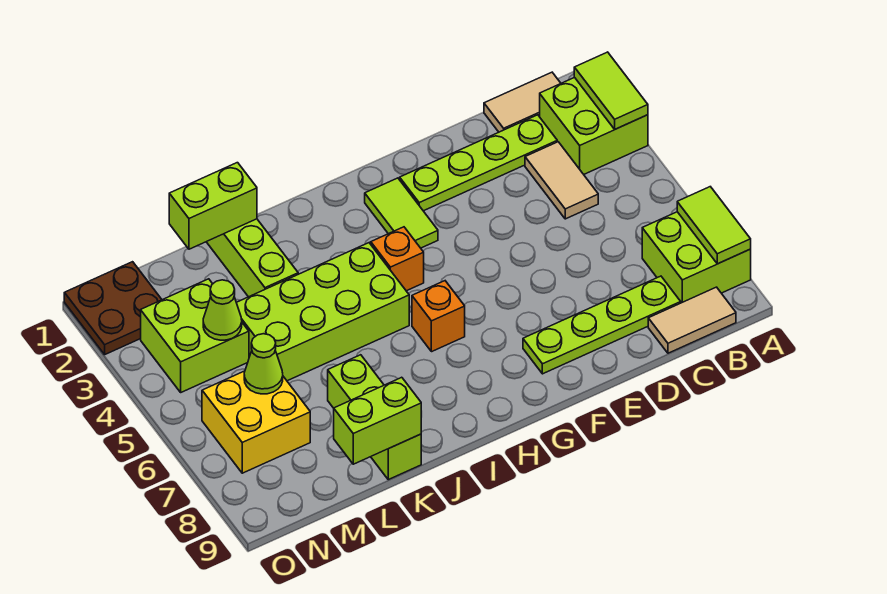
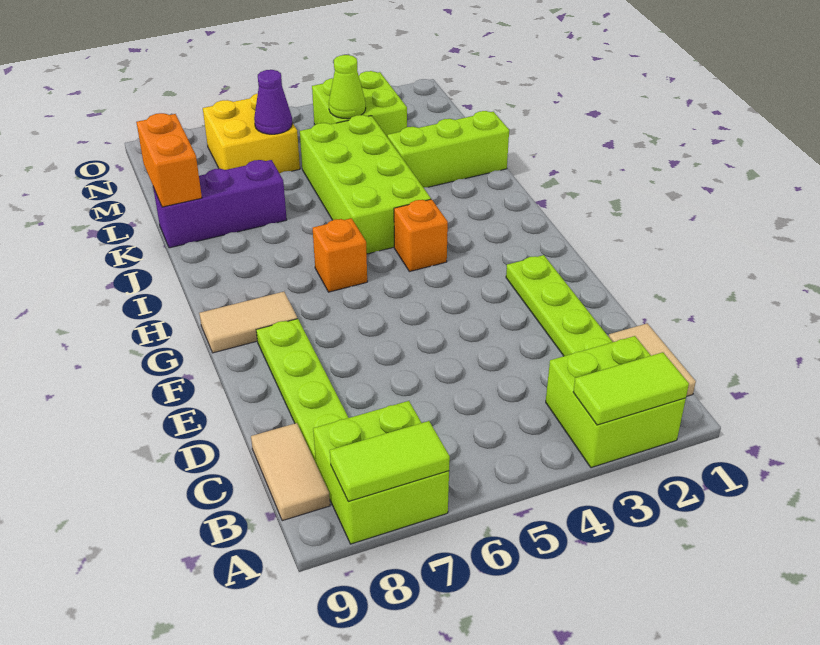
tan 1x2 tile [525,142,598,219] -> tan 1x2 tile moved to [199,292,297,353]
lime 1x2 tile [365,178,438,248] -> none
lime 1x2 brick [169,163,257,249] -> none
lime 1x3 brick [328,355,421,480] -> purple 1x3 brick [153,160,287,248]
lime 1x2 brick [334,377,421,464] -> orange 1x2 brick [136,113,202,207]
lime 1x1 cone [244,334,283,394] -> purple 1x1 cone [254,70,292,134]
brown 2x2 plate [64,262,162,354] -> none

